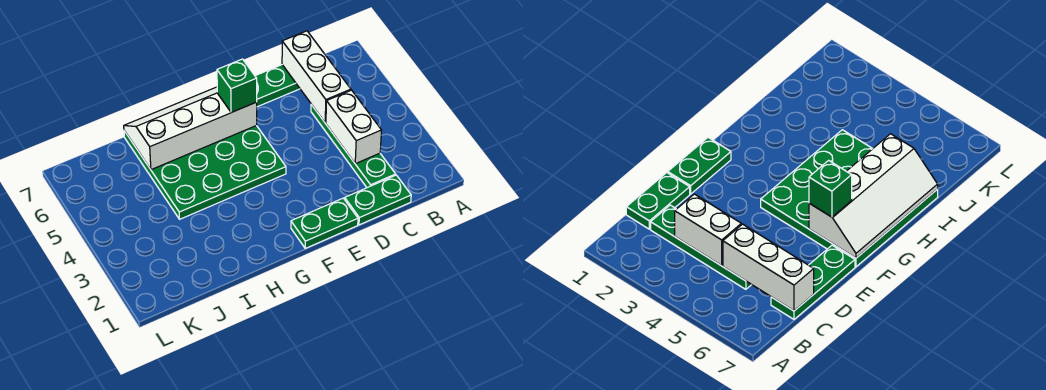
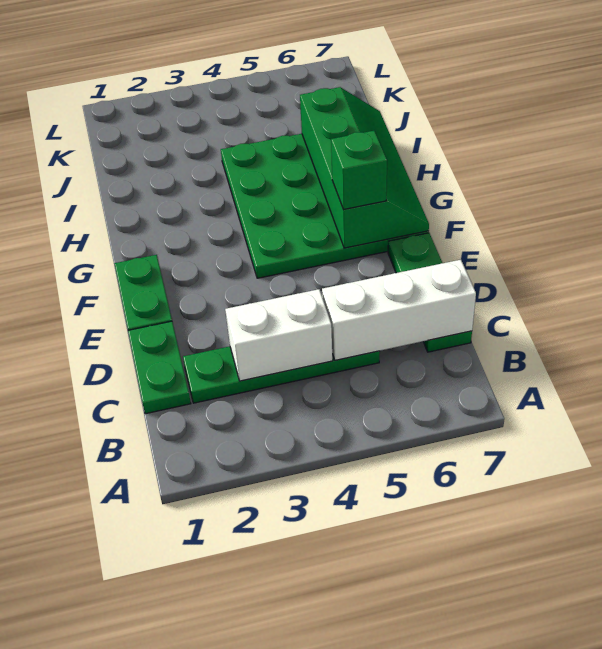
white 2x4 slope [124,87,257,170] -> green 2x4 slope [300,87,429,248]

